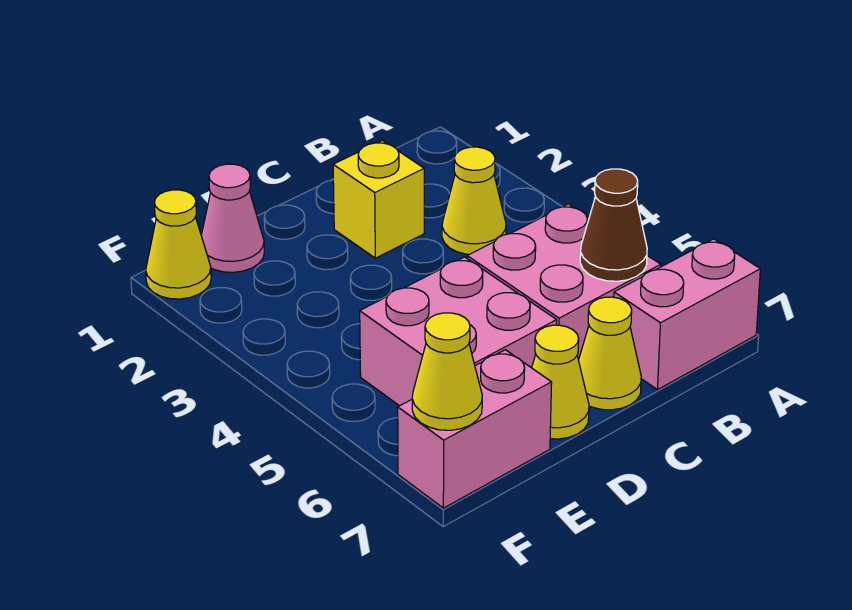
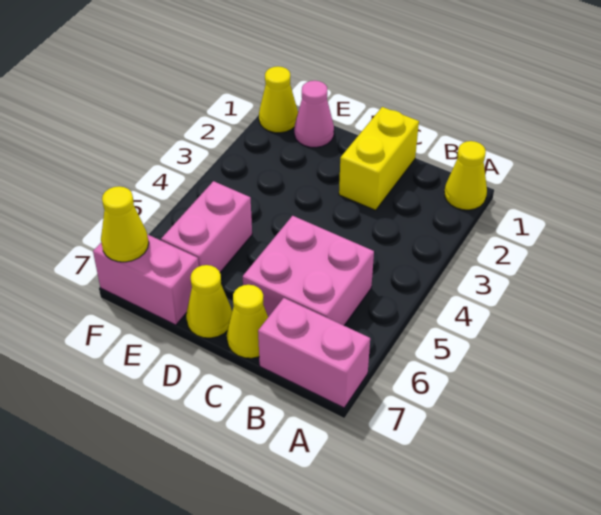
yellow 1x1 cone [442,147,506,254] -> yellow 1x1 cone moved to [445,141,487,210]
brown 1x1 cone [580,169,647,281] -> none
yellow 1x1 brick [333,141,424,258] -> yellow 1x2 brick [339,107,419,210]
pink 2x2 brick [360,257,557,406] -> pink 1x2 brick [161,181,252,272]

